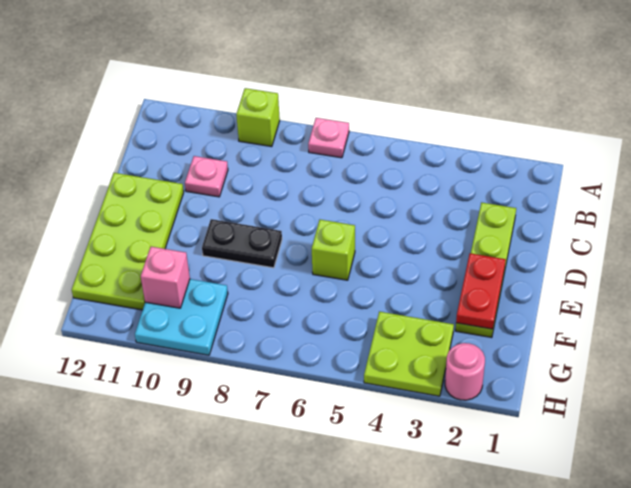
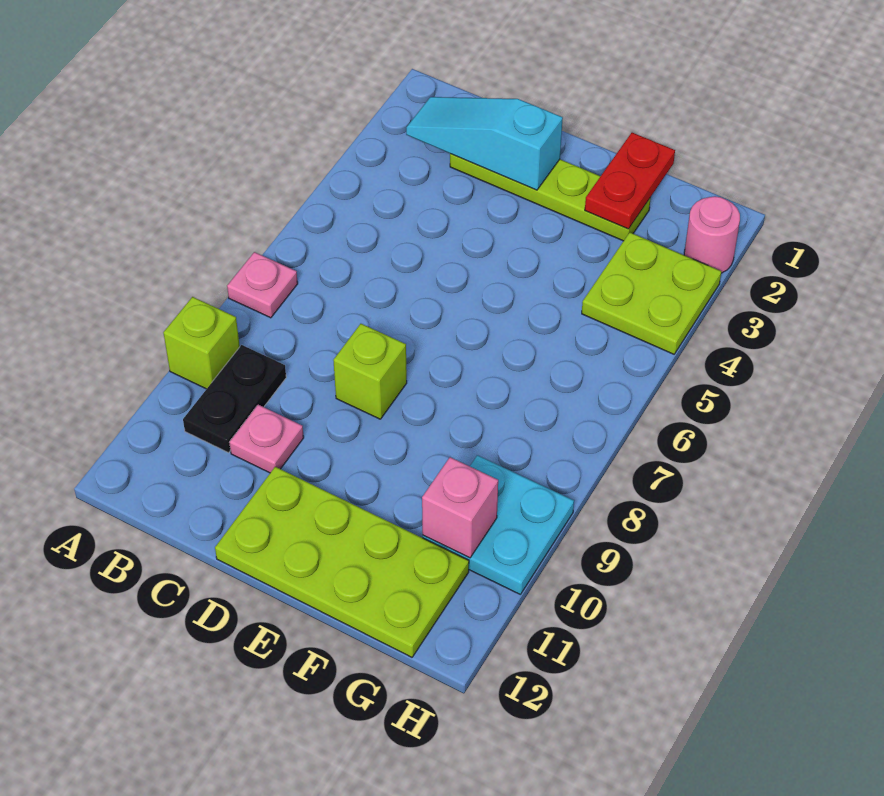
none -> cyan 1x3 slope [406,97,563,190]
red 1x2 plate [456,253,506,329] -> red 1x2 plate turned to [585,133,675,229]
lime 1x1 brick [312,220,355,280] -> lime 1x1 brick moved to [333,324,407,419]
black 1x2 plate [202,219,282,268] -> black 1x2 plate moved to [183,345,286,453]

